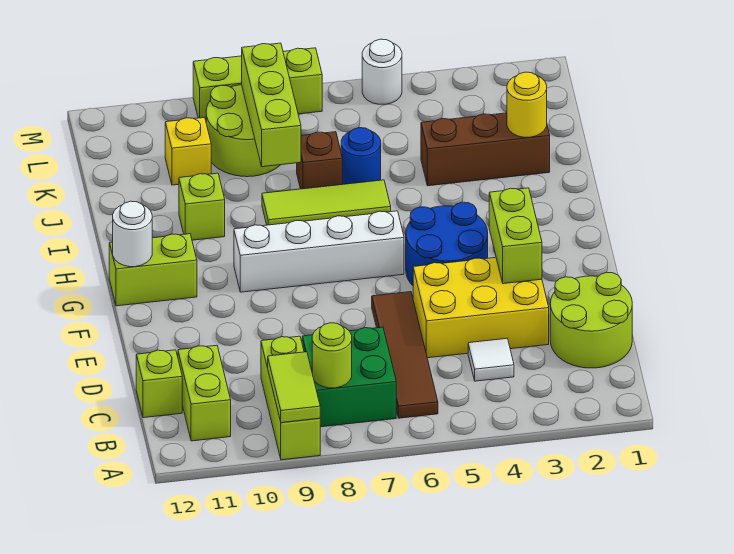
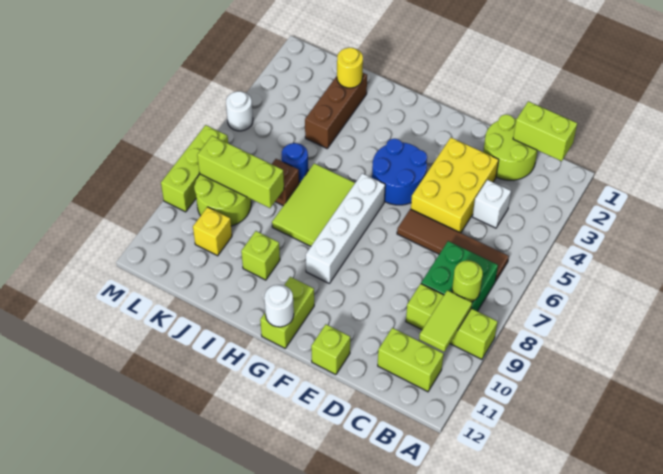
lime 1x2 tile [268,352,320,423] -> lime 1x2 tile turned to [419,290,472,352]
white 1x1 tile [468,338,514,381] -> white 1x1 brick [473,180,511,228]
lime 1x1 brick [136,350,182,418] -> lime 1x1 brick moved to [311,324,350,375]
lime 1x2 brick [489,188,542,284] -> lime 1x2 brick moved to [513,101,577,161]
lime 1x3 tile [262,180,391,225] -> lime 2x3 tile [272,163,355,246]

